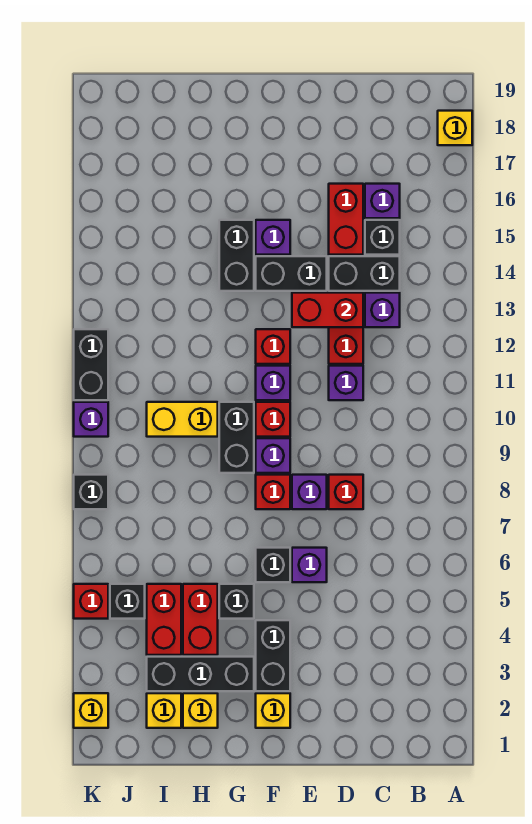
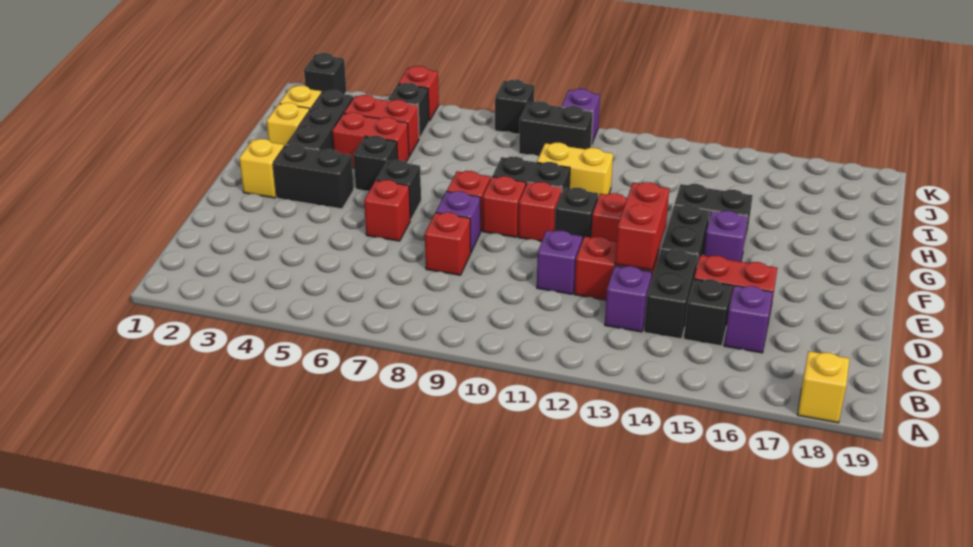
purple 1x1 brick [292,548,327,582] -> red 1x1 brick [364,180,410,241]
purple 1x1 brick [256,438,290,473] -> red 1x1 brick [483,176,526,237]
purple 1x1 brick [256,366,290,400] -> black 1x1 brick [555,188,598,241]
yellow 1x2 brick [147,402,218,437] -> yellow 1x2 brick turned to [537,143,613,198]
yellow 1x1 brick [74,693,108,728] -> black 1x1 brick [304,53,347,94]
black 1x2 brick [74,329,108,400] -> black 1x2 brick moved to [519,101,593,156]

